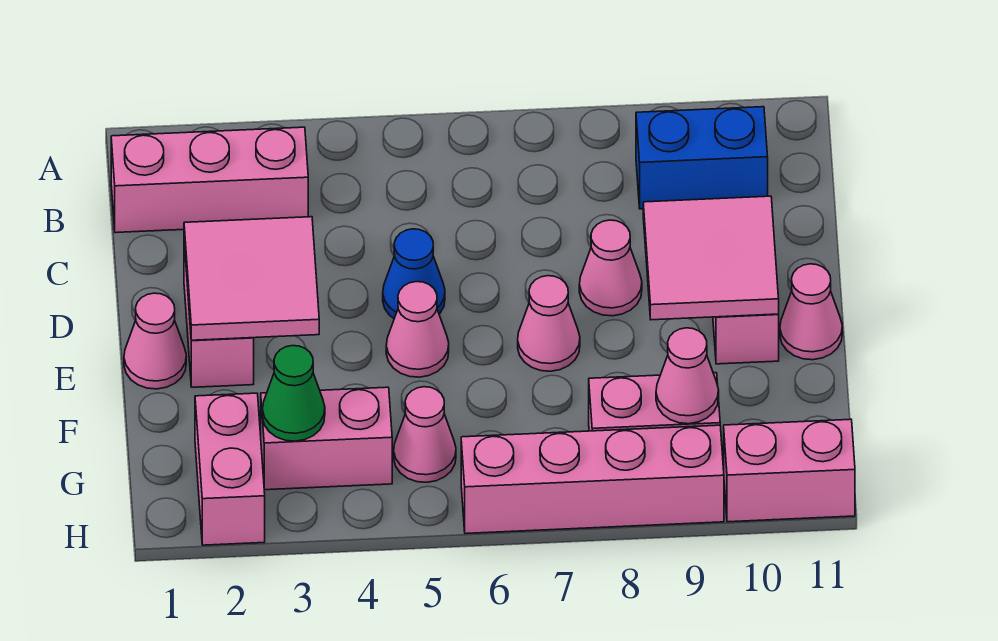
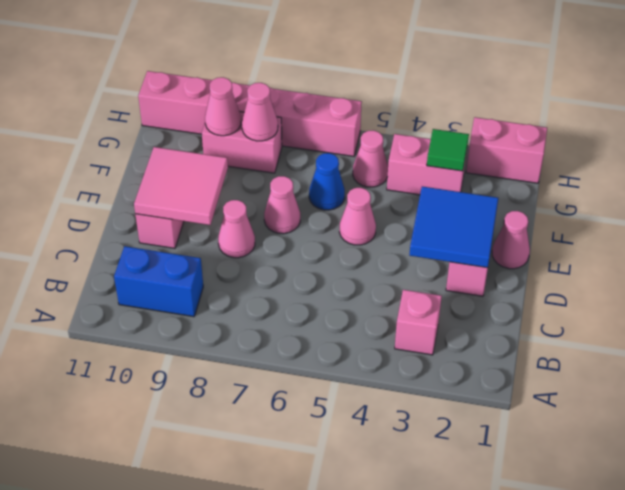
pink 1x3 brick [111,127,308,233] -> pink 1x1 brick [395,290,442,355]
pink 2x2 tile [184,217,319,340] -> blue 2x2 tile [409,186,498,268]
blue 1x1 cone [383,229,445,318] -> blue 1x1 cone moved to [309,153,345,210]
pink 1x1 cone [780,264,842,360] -> pink 1x1 cone moved to [242,83,278,141]
pink 1x2 brick [195,393,265,545] -> pink 1x2 brick turned to [466,117,547,183]
green 1x1 cone [262,346,325,441] -> green 1x1 tile [427,129,469,171]

